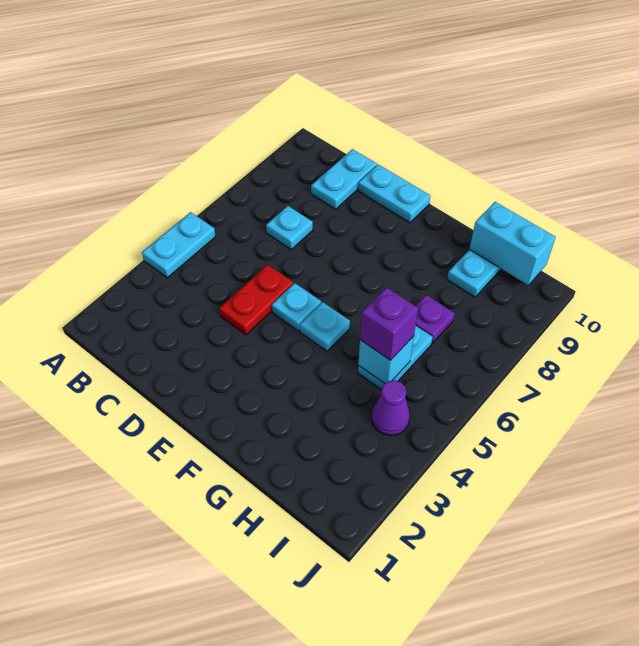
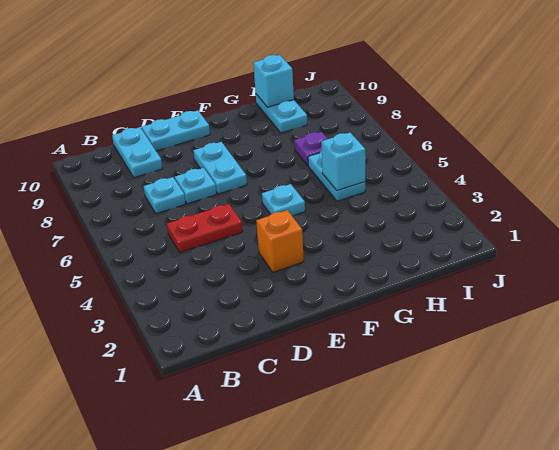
cyan 1x2 plate [142,212,216,278] -> cyan 1x2 plate moved to [193,142,247,194]
red 1x2 plate [219,265,293,335] -> red 1x2 plate turned to [167,204,243,253]
none -> orange 1x1 brick [256,210,304,272]
cyan 1x1 plate [272,283,321,331] -> cyan 1x1 plate moved to [175,168,216,204]
purple 1x1 brick [360,287,418,360] -> none
cyan 1x2 brick [469,202,555,285] -> cyan 1x1 brick [253,55,294,107]
purple 1x1 cone [372,380,410,435] -> none

